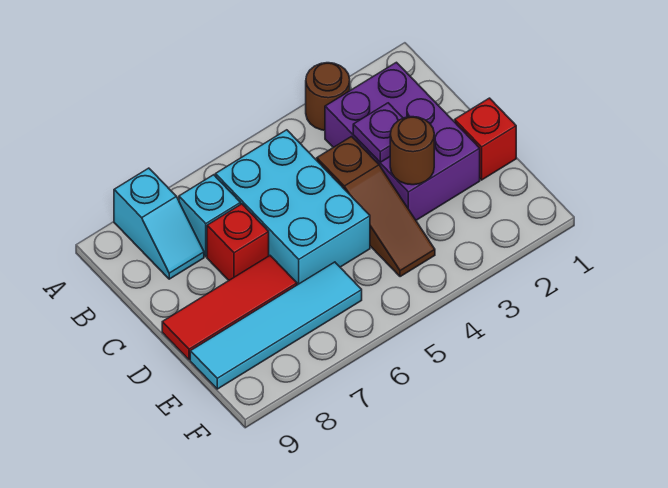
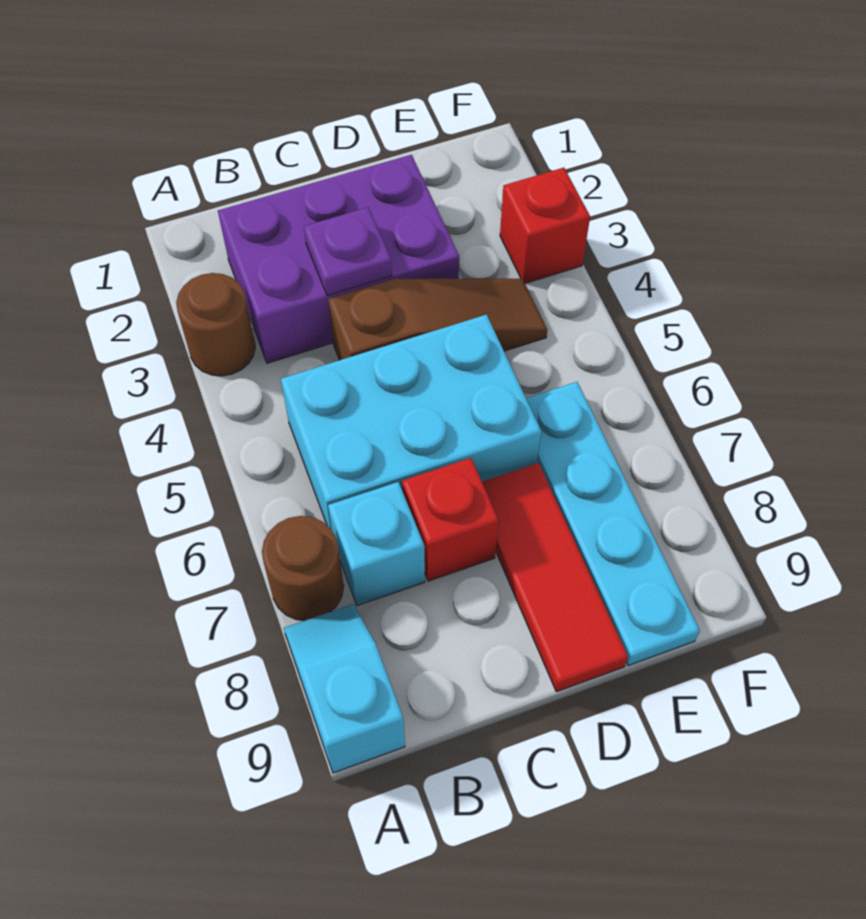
cyan 1x2 slope [114,168,204,279] -> cyan 1x2 slope turned to [284,604,405,773]
red 1x1 brick [455,98,516,180] -> red 1x1 brick moved to [500,168,590,283]
brown 1x1 round brick [390,117,434,185] -> brown 1x1 round brick moved to [262,516,344,621]
cyan 1x4 tile [190,262,362,389] -> cyan 1x4 plate [526,382,700,666]

